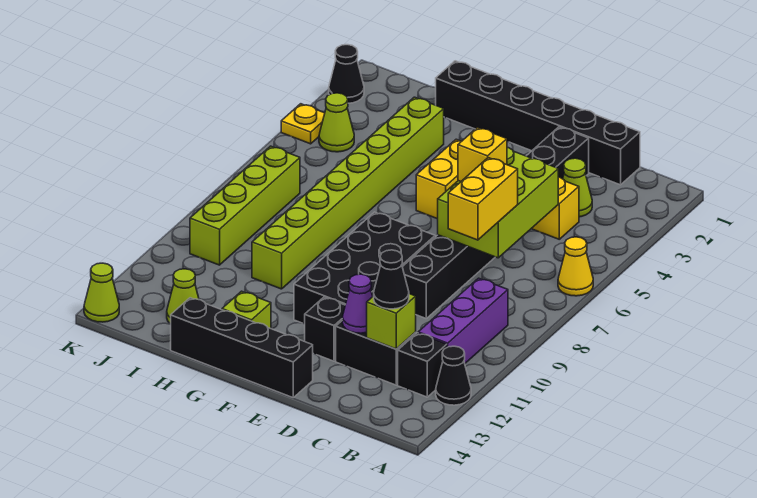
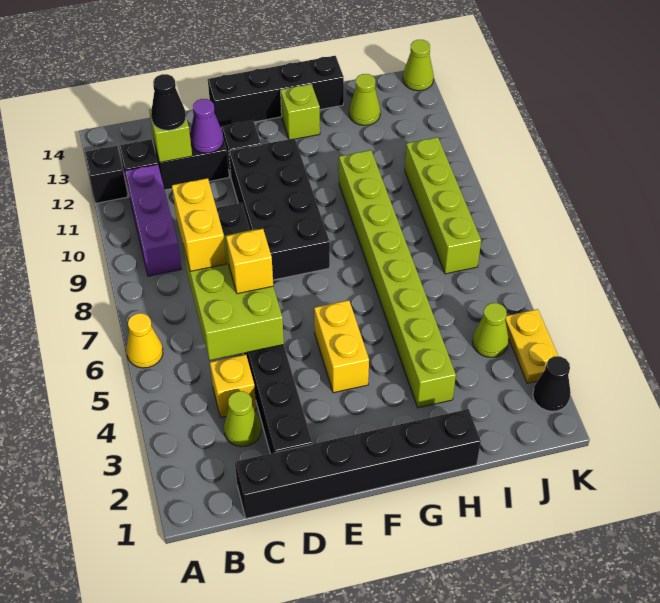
black 1x1 cone [436,346,471,405] -> black 1x1 brick [85,146,128,203]
yellow 1x1 plate [281,104,325,144] -> yellow 1x2 plate [505,309,558,383]

